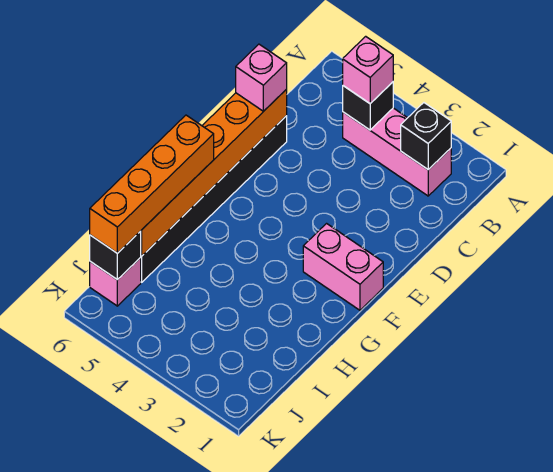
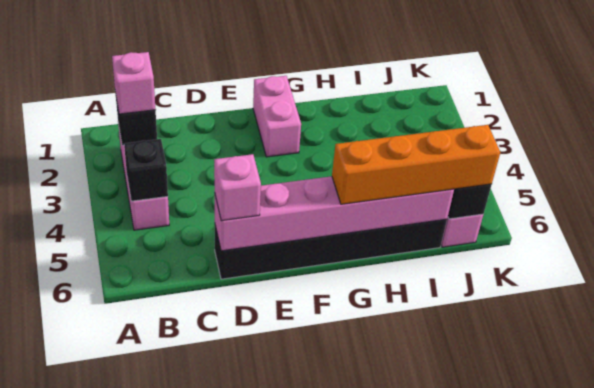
pink 1x1 brick [343,36,393,103] -> pink 1x1 brick moved to [112,52,156,114]
orange 1x6 brick [141,90,287,256] -> pink 1x6 brick [215,176,454,251]

